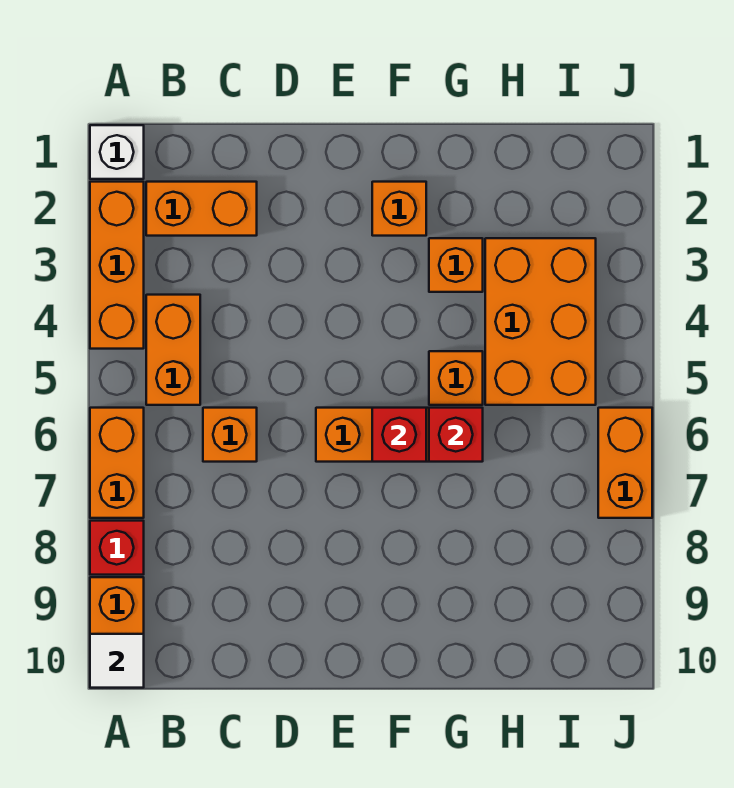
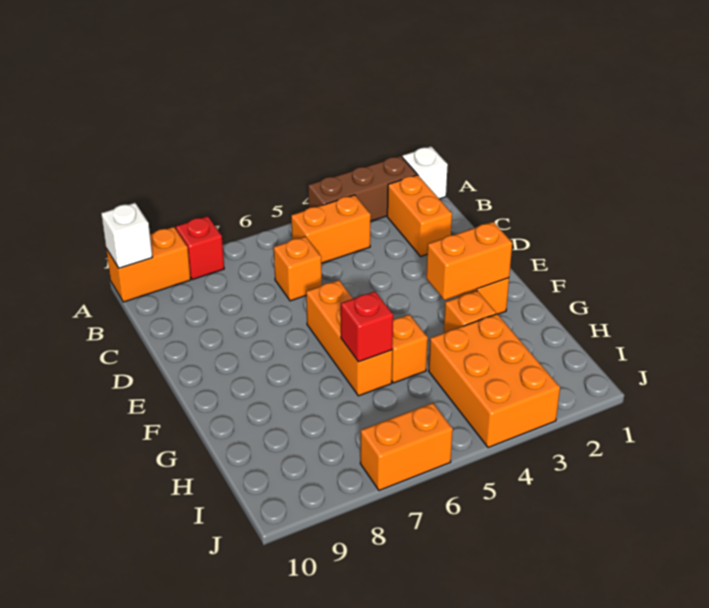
orange 1x3 brick [90,182,144,349] -> brown 1x3 brick [308,156,417,221]
orange 1x2 brick [90,408,144,518] -> orange 1x2 brick moved to [426,222,512,300]
white 1x1 tile [90,634,144,688] -> white 1x1 brick [101,203,152,268]
red 1x1 brick [372,408,426,462] -> none
orange 2x3 brick [485,238,596,405] -> orange 2x3 brick turned to [429,314,560,448]

